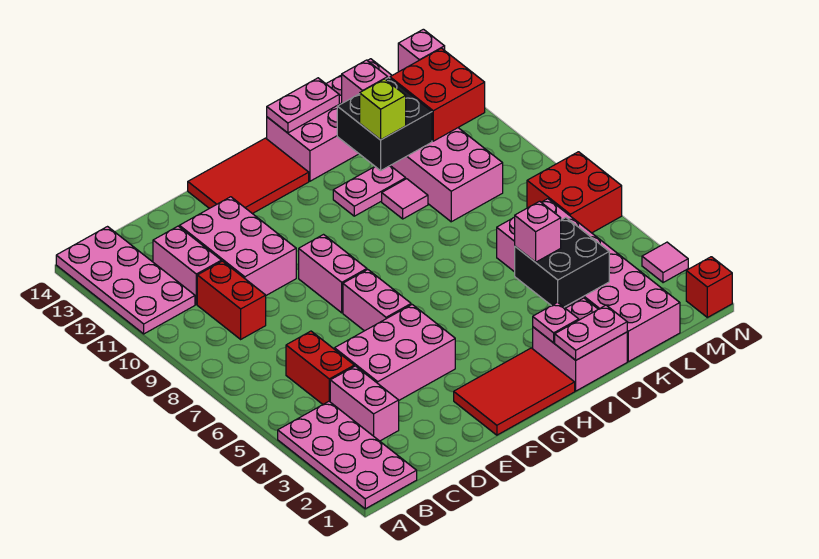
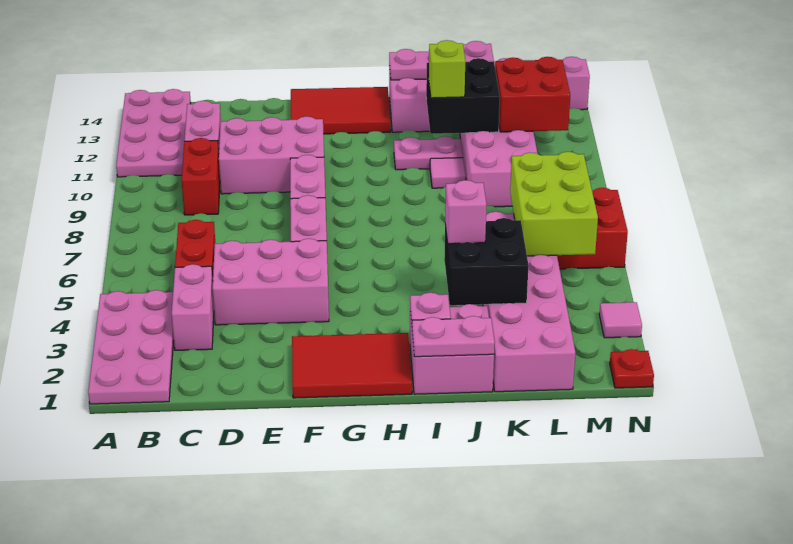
pink 2x3 brick [179,197,296,295] -> pink 2x3 brick turned to [219,116,324,194]
none -> lime 2x3 brick [510,152,598,256]
red 1x1 brick [686,257,732,317] -> red 1x1 plate [610,349,654,388]

